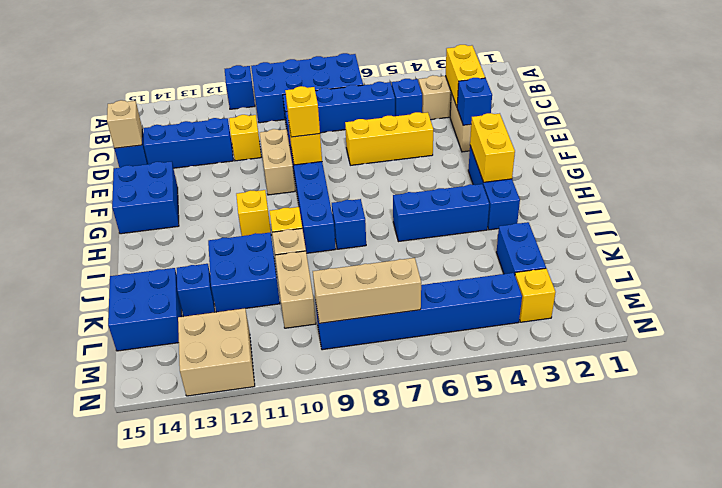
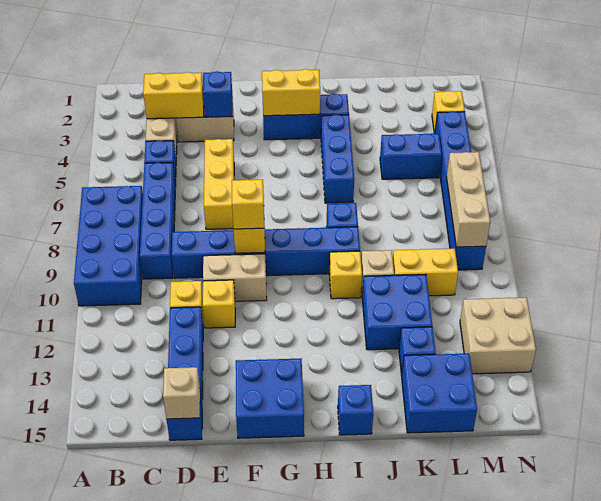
blue 1x1 brick [225,65,255,109] -> blue 1x1 brick moved to [338,385,373,435]
yellow 1x1 brick [236,190,271,236] -> yellow 1x1 brick moved to [203,280,235,328]
blue 1x2 brick [496,222,546,274] -> blue 1x2 brick moved to [380,133,442,179]
tan 1x2 brick [275,251,316,328] -> yellow 1x2 brick [393,249,458,296]

